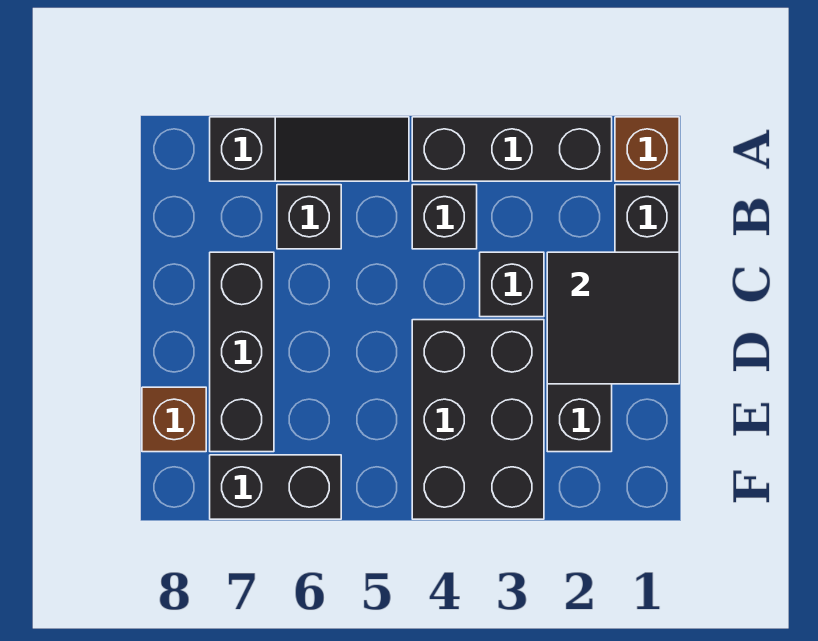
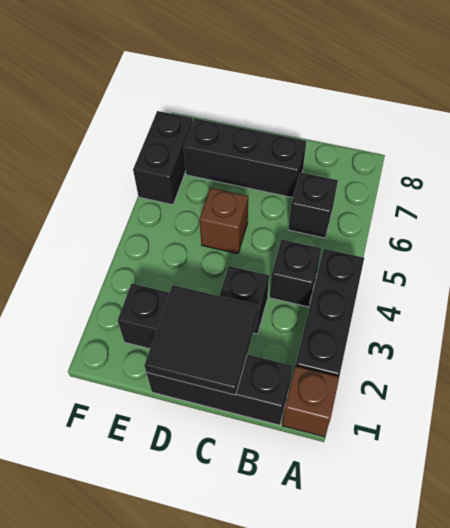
black 1x3 slope [210,117,409,181] -> none
black 2x3 brick [412,320,544,519] -> none
brown 1x1 brick [142,387,206,452] -> brown 1x1 brick moved to [199,188,248,254]

